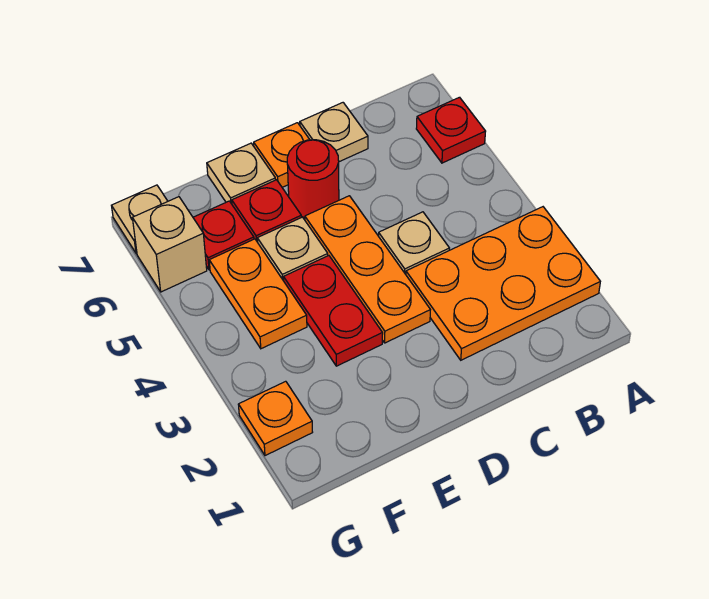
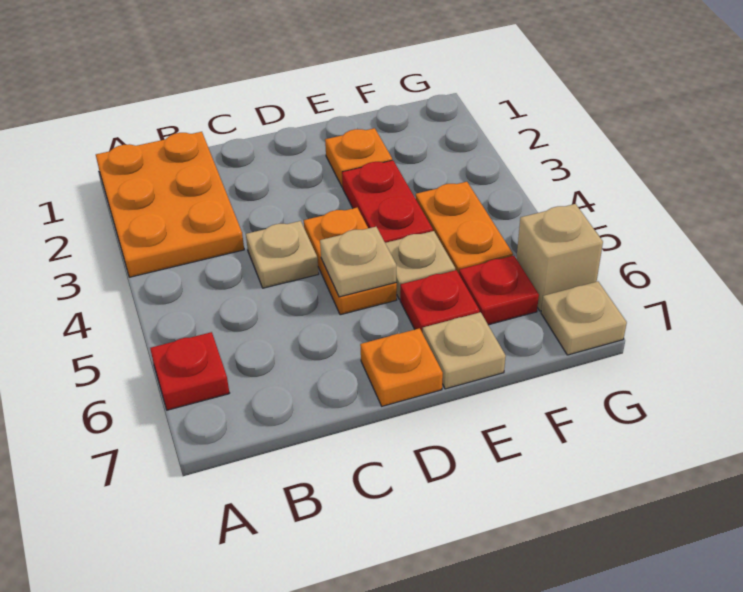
orange 2x3 plate [406,207,600,360] -> orange 2x3 plate turned to [96,132,244,277]
tan 1x1 plate [300,103,368,162] -> tan 1x1 plate moved to [320,227,396,297]
orange 1x3 plate [305,196,430,343] -> orange 1x2 plate [304,208,397,315]
red 1x1 round brick [287,140,339,218] -> none
orange 1x1 plate [238,381,313,456] -> orange 1x1 plate moved to [325,128,392,187]

